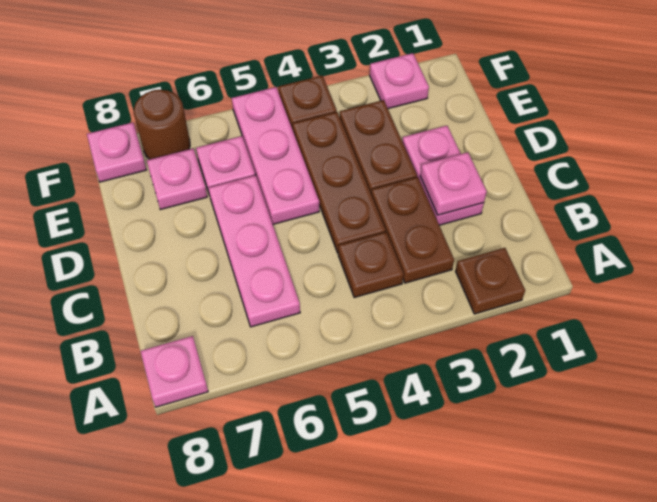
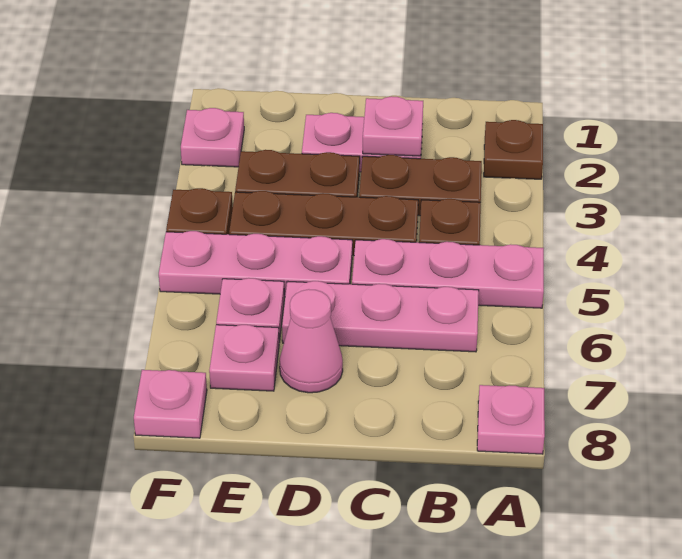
none -> pink 1x3 plate [352,239,544,308]
none -> pink 1x1 cone [280,289,343,393]
brown 1x1 round brick [134,90,190,159] -> none

